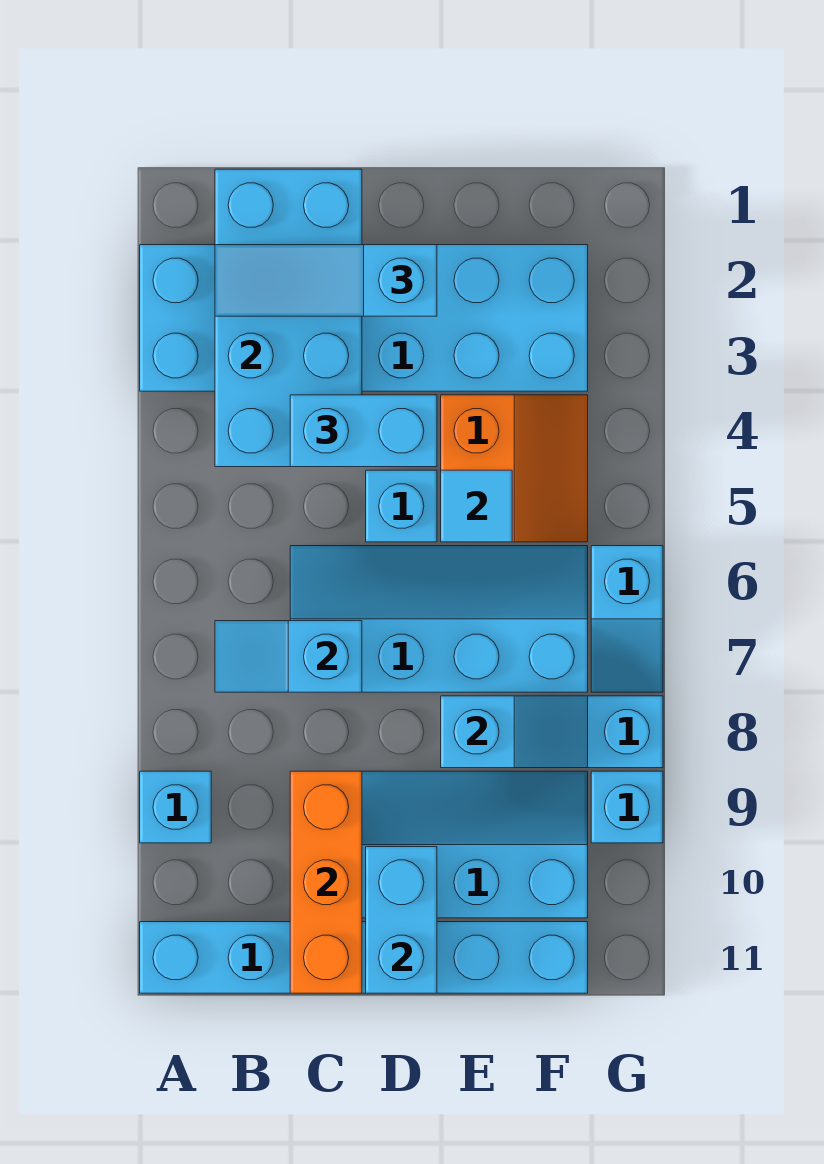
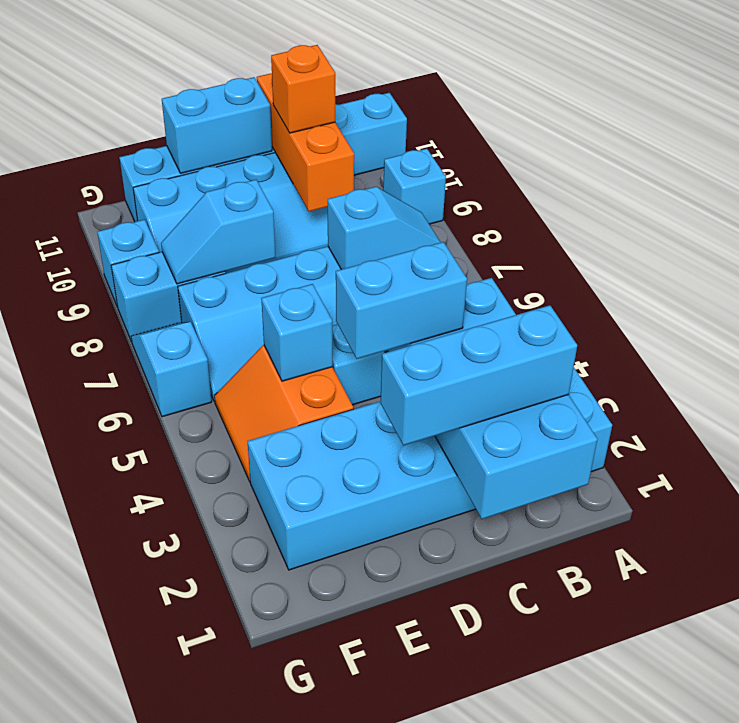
cyan 1x3 slope [215,245,437,316] -> cyan 1x3 brick [381,305,577,445]
none -> orange 1x1 brick [271,45,335,133]
cyan 1x2 brick [366,847,437,993] -> cyan 1x2 brick turned to [162,77,272,173]
cyan 1x1 tile [441,470,512,542] -> cyan 1x1 brick [261,284,333,381]

